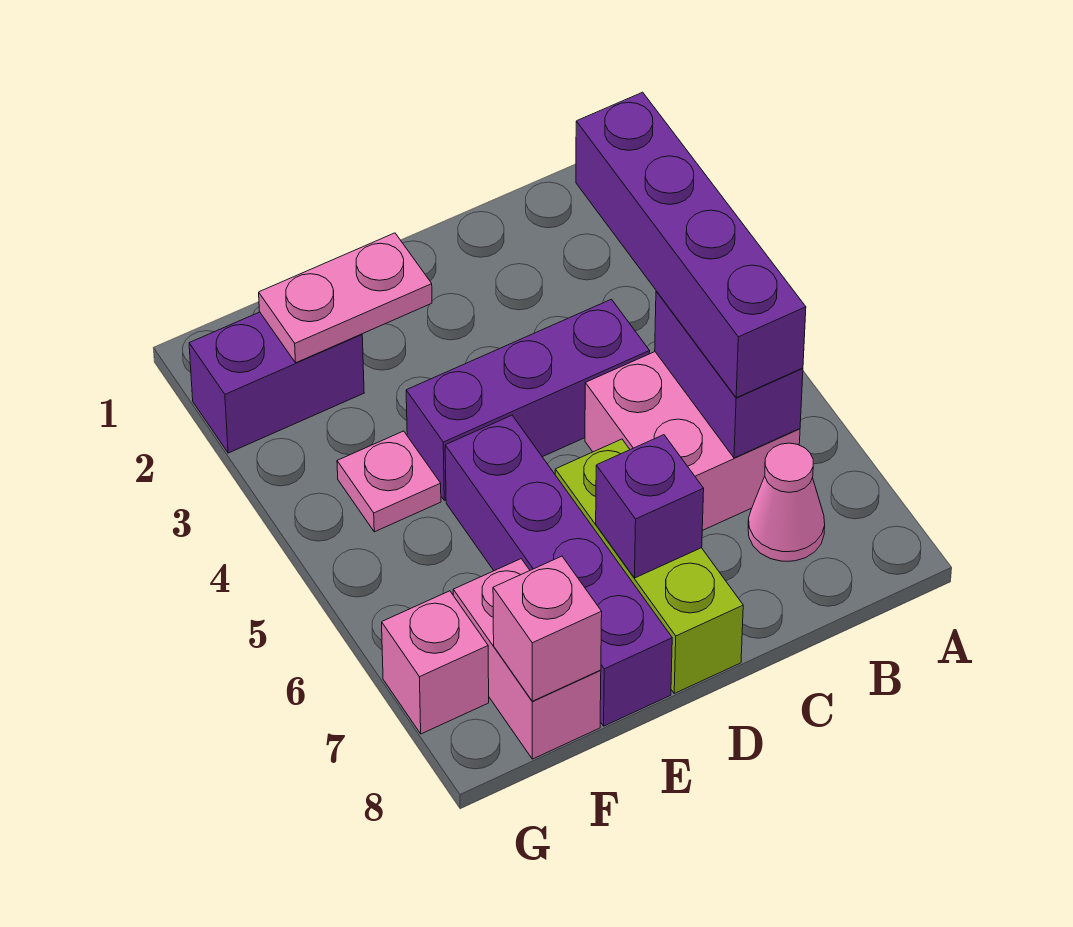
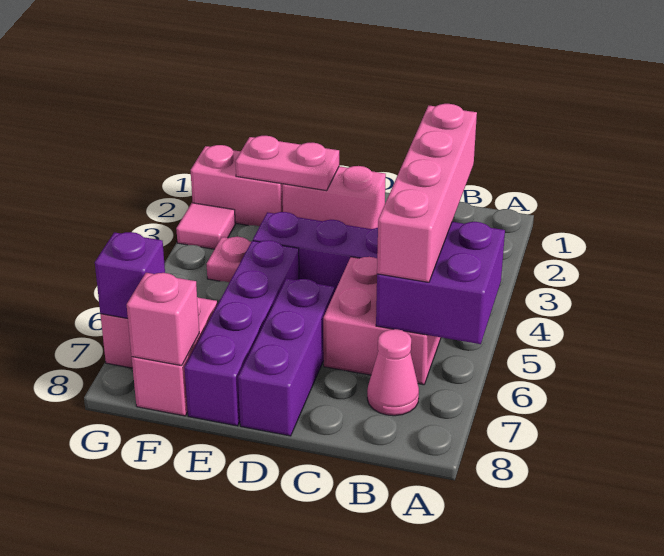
purple 1x4 brick [576,92,806,398] -> pink 1x4 brick [377,104,477,282]
purple 1x2 brick [655,291,803,458] -> purple 2x2 brick [376,222,505,344]
none -> pink 1x2 brick [282,166,386,229]
lime 1x3 brick [555,439,743,693] -> purple 1x3 brick [238,279,335,436]
purple 1x1 brick [596,435,704,578] -> purple 1x1 brick moved to [95,232,165,318]
purple 1x2 brick [189,312,364,453] -> pink 1x2 brick [191,145,283,226]
none -> pink 1x1 tile [176,203,235,249]

